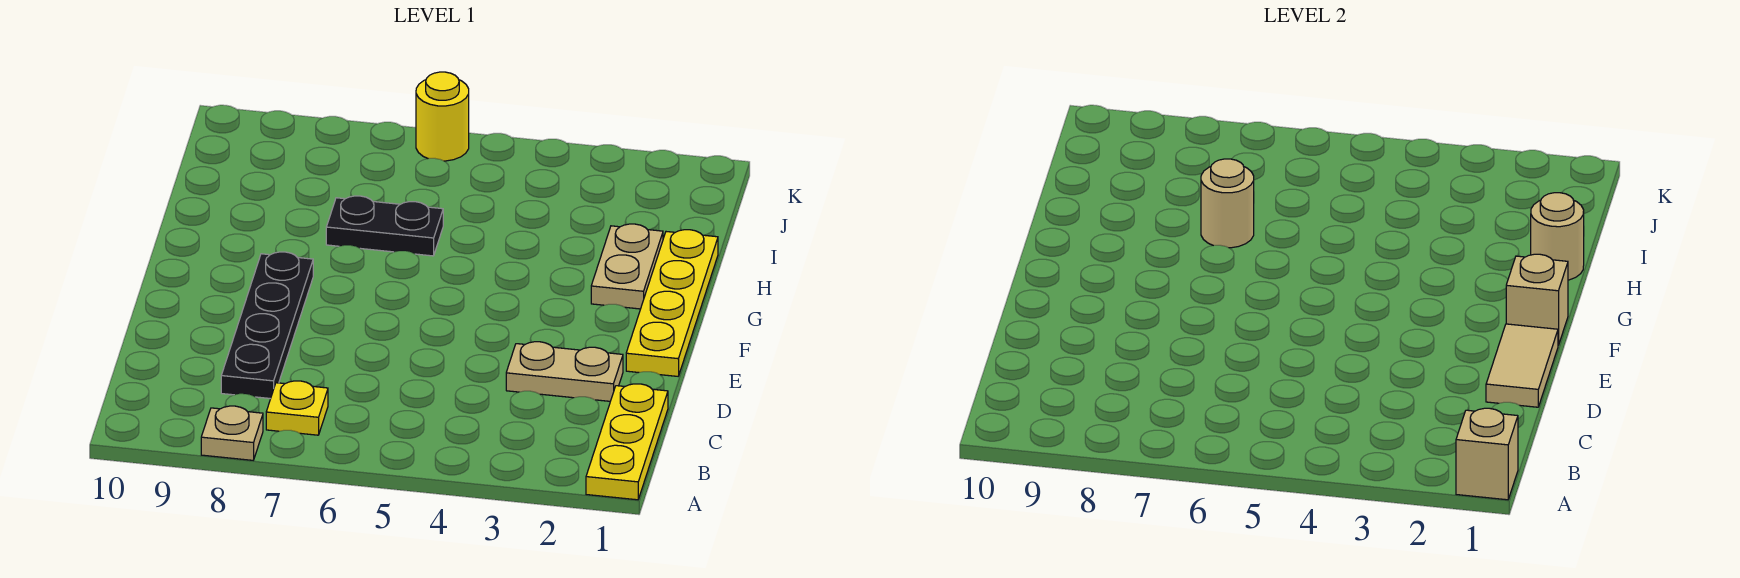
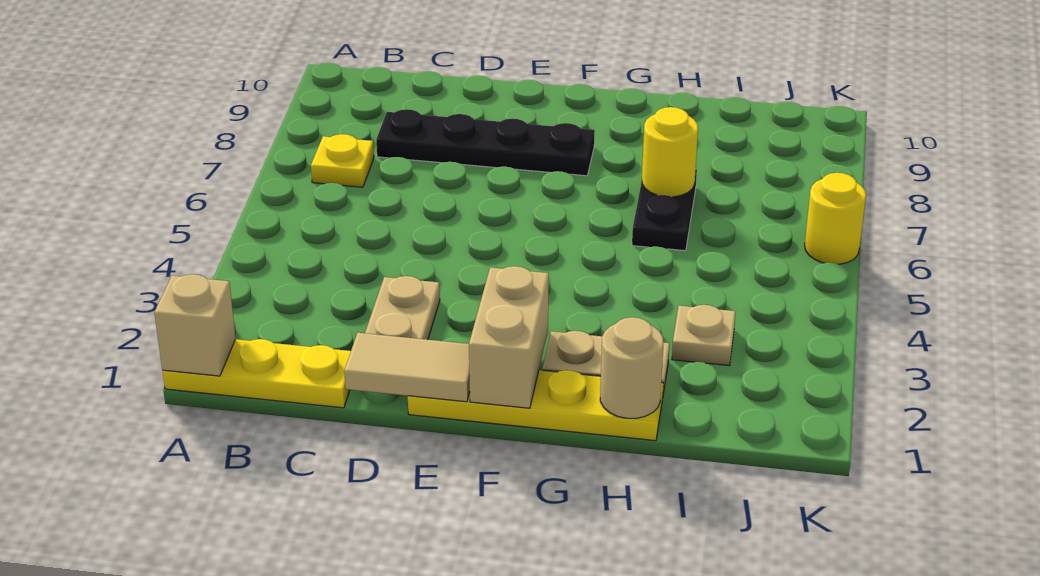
tan 1x1 plate [201,406,263,460] -> tan 1x1 plate moved to [672,305,736,366]
tan 1x1 brick [1506,254,1568,345] -> tan 1x2 brick [469,266,549,408]
tan 1x1 round brick [1201,159,1254,248] -> yellow 1x1 round brick [642,107,698,197]

